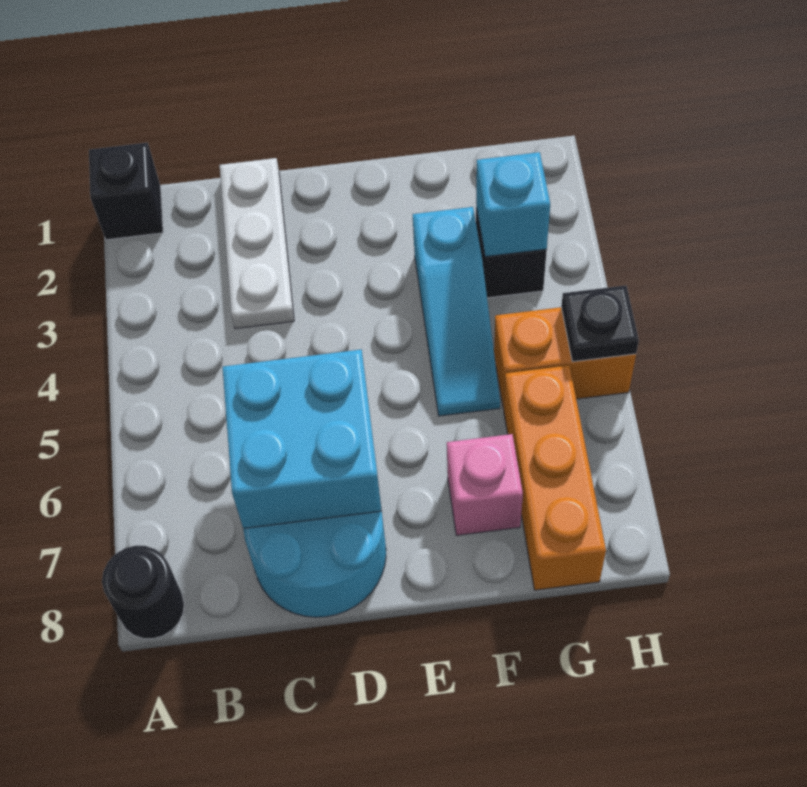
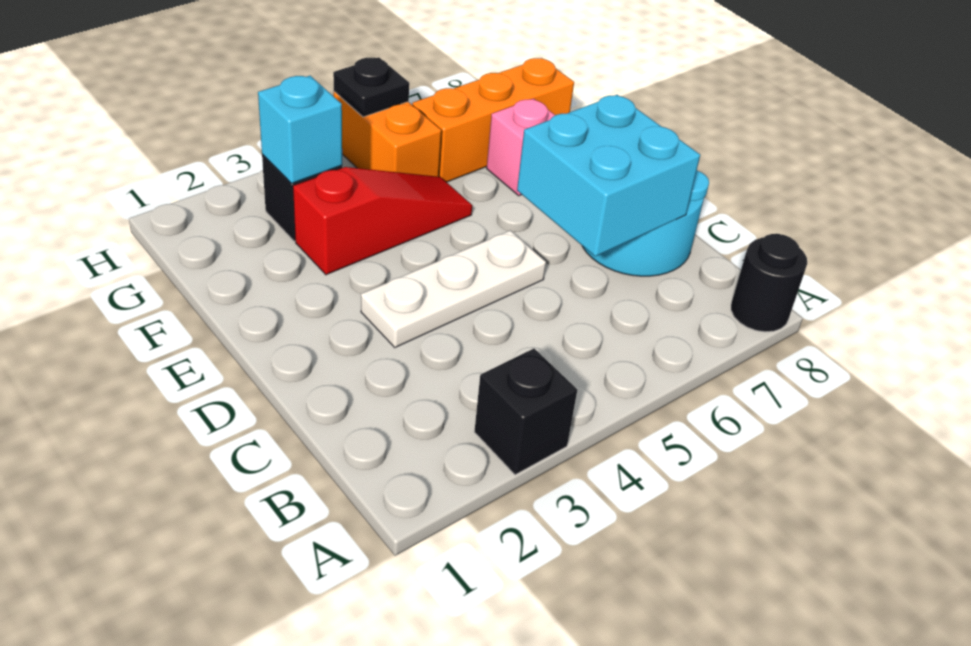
black 1x1 brick [89,143,163,240] -> black 1x1 brick moved to [474,349,577,475]
white 1x3 plate [220,158,294,329] -> white 1x3 plate moved to [361,230,546,347]
cyan 1x3 slope [413,207,500,416] -> red 1x3 slope [293,167,472,275]

